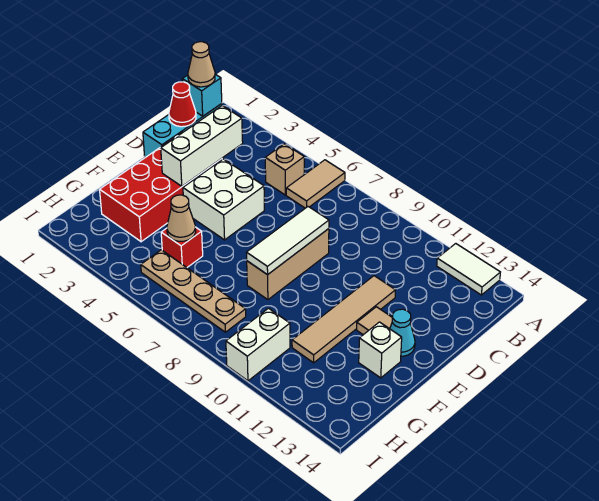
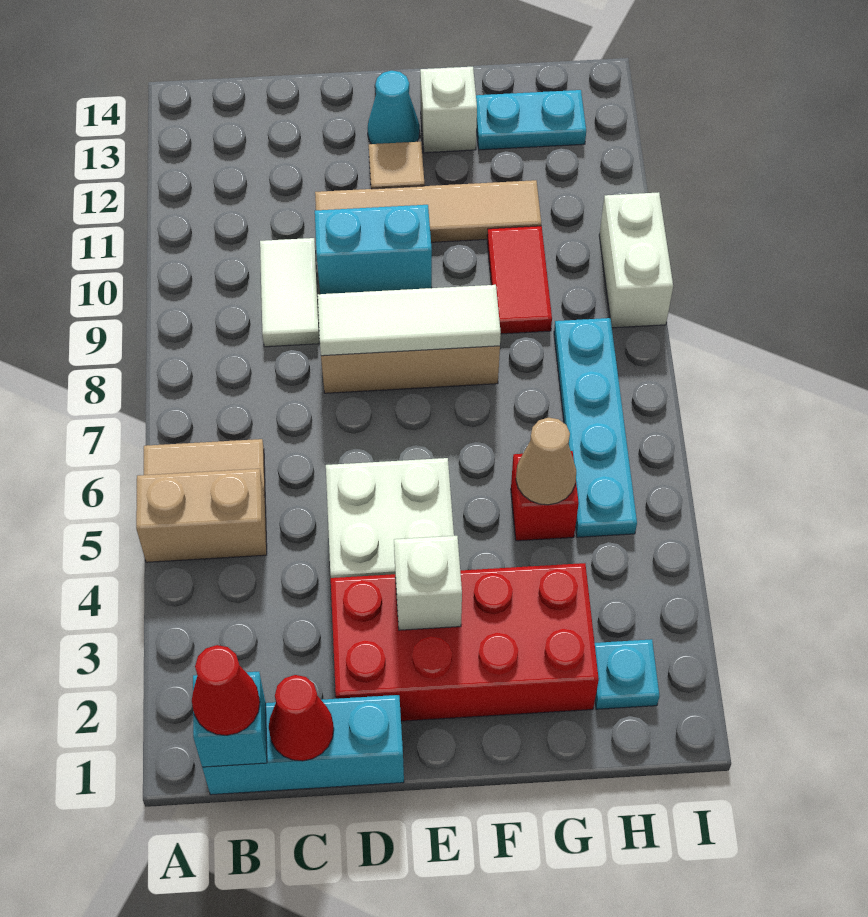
white 1x2 tile [437,244,500,295] -> white 1x2 tile moved to [260,238,319,347]
tan 1x1 cone [188,42,215,87] -> red 1x1 cone [192,645,260,735]
tan 1x1 brick [265,144,304,195] -> tan 1x2 brick [136,469,267,562]
white 1x3 brick [161,106,243,186] -> white 1x1 brick [394,536,462,630]
none -> cyan 1x2 brick [315,205,432,294]
none -> red 1x2 tile [487,226,552,334]
none -> cyan 1x2 plate [476,90,586,150]
none -> cyan 1x1 plate [595,639,659,709]
tan 1x4 plate [141,250,246,332] -> cyan 1x4 plate [554,318,637,537]
white 1x2 brick [226,308,290,381] -> white 1x2 brick turned to [599,192,673,328]

